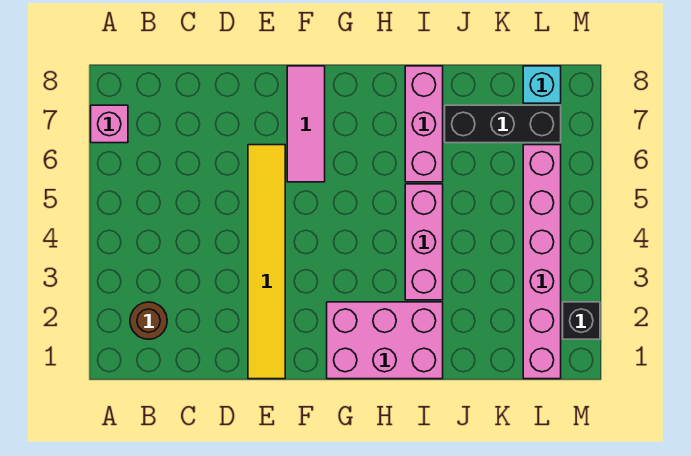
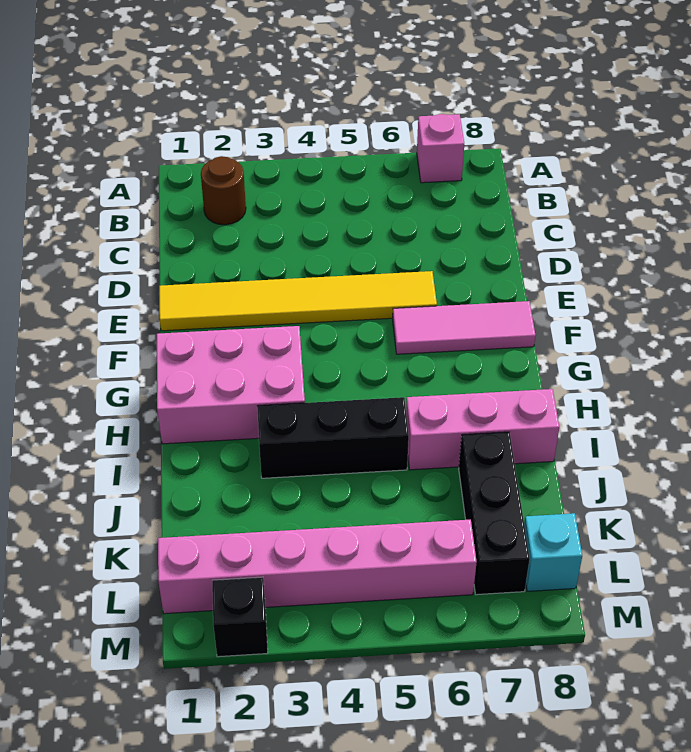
pink 2x3 brick [327,302,443,379] -> pink 2x3 brick turned to [157,326,305,444]
pink 1x3 brick [405,184,443,300] -> black 1x3 brick [257,397,409,478]

